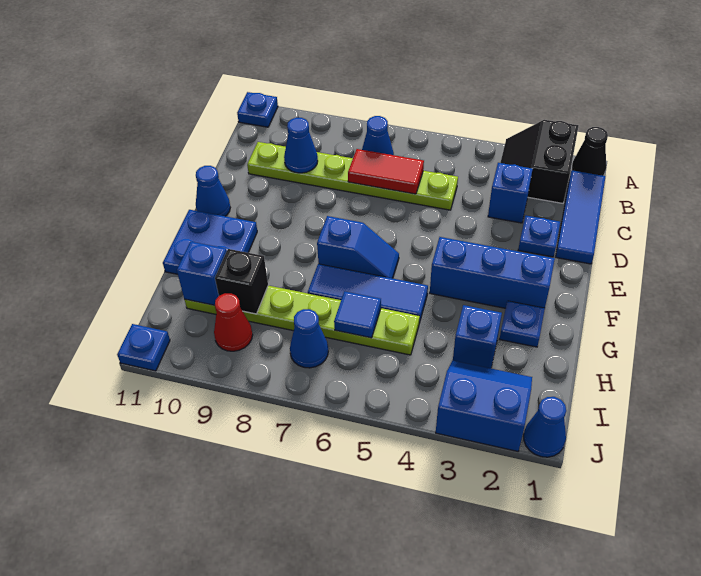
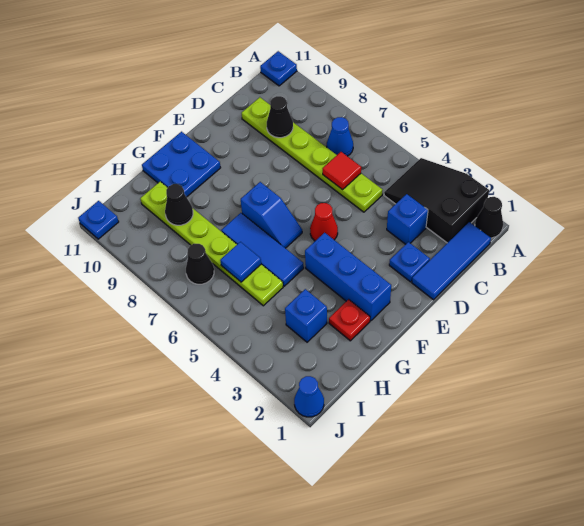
black 2x2 slope [501,120,579,203] -> black 2x3 slope [384,158,489,243]
red 1x2 tile [348,149,424,194] -> red 1x1 tile [323,152,361,190]
blue 1x1 cone [284,118,318,173] -> black 1x1 cone [267,96,293,138]
blue 1x1 cone [196,166,230,216] -> none
blue 1x1 plate [500,301,545,347] -> red 1x1 plate [329,299,370,341]
black 1x1 brick [215,249,268,314] -> black 1x1 cone [165,184,193,225]
blue 1x1 brick [177,242,227,305] -> none
blue 2x2 slope [436,361,532,451] -> none
blue 1x1 cone [290,309,328,368] -> black 1x1 cone [186,244,214,284]
red 1x1 cone [214,293,253,351] -> red 1x1 cone moved to [310,203,338,241]

